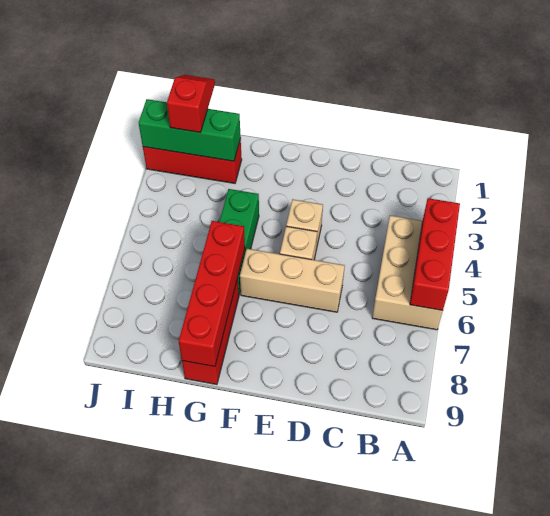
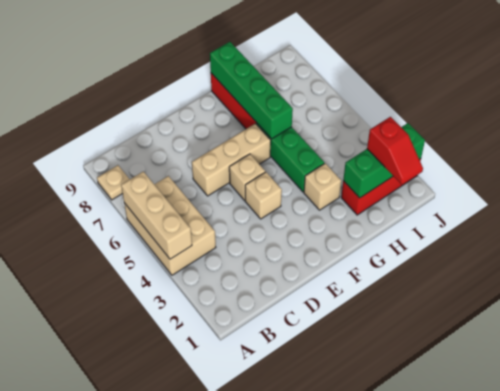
red 1x3 brick [410,198,460,310] -> tan 1x3 brick [121,171,192,259]
none -> tan 1x1 plate [97,165,130,200]
none -> tan 1x1 brick [304,163,341,210]
red 1x4 brick [179,221,245,367] -> green 1x4 brick [210,42,293,139]

